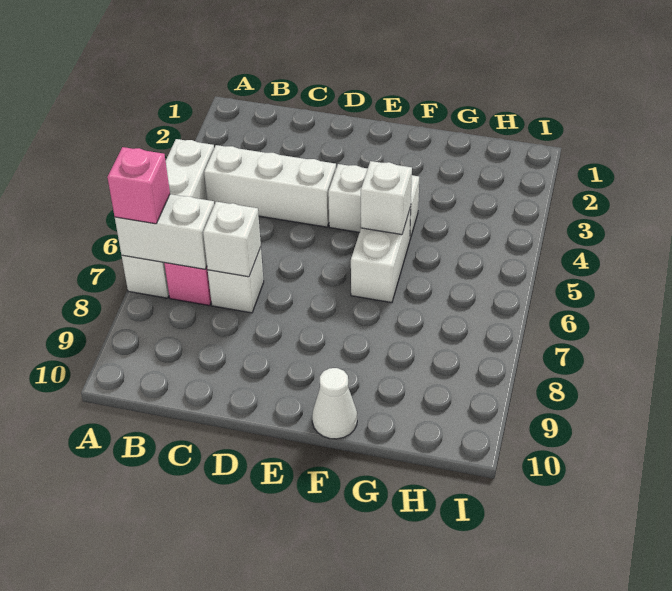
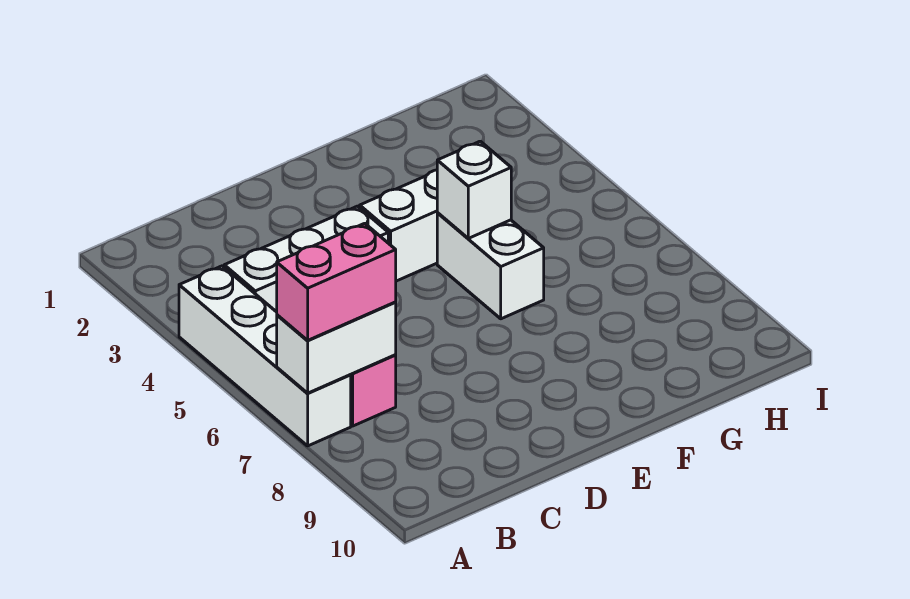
pink 1x1 brick [107,147,170,224] -> pink 1x2 brick [277,223,396,341]
white 1x1 brick [208,247,264,313] -> none
white 1x1 brick [203,202,261,277] -> none
white 1x1 cone [312,368,357,439] -> none

